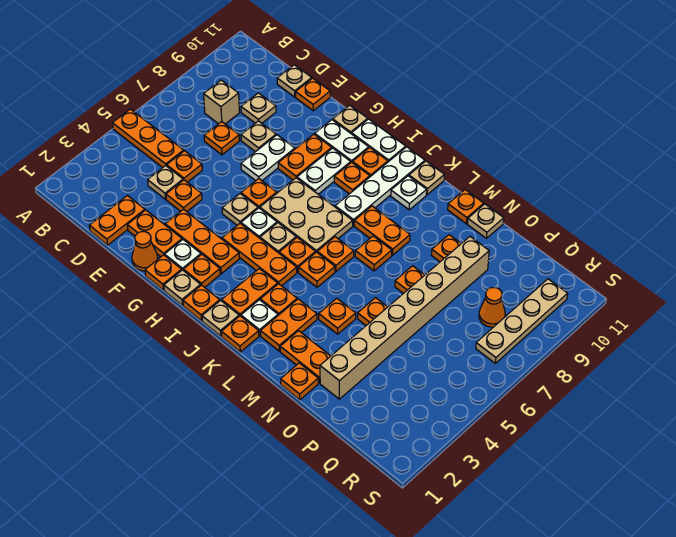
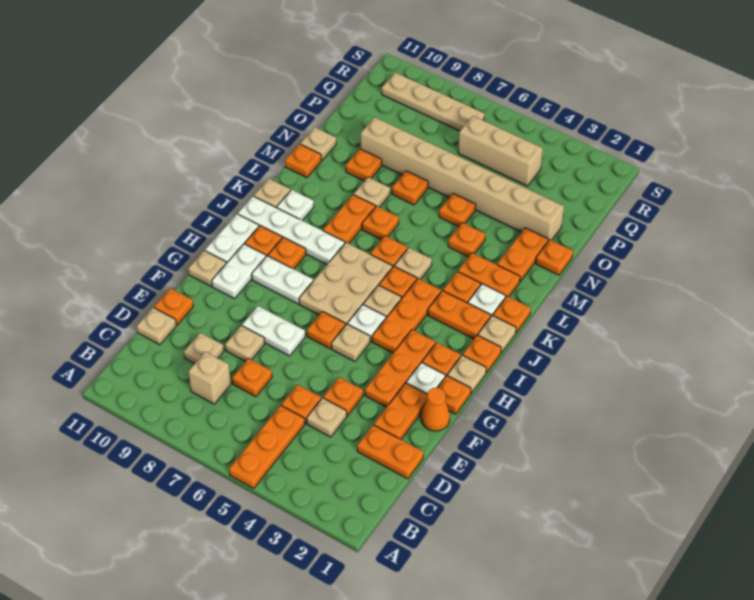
orange 1x2 plate [278,134,332,180] -> none
orange 1x1 plate [299,252,335,287] -> tan 1x1 plate [394,248,432,280]
none -> tan 1x1 plate [354,177,390,207]
none -> tan 1x3 brick [458,116,543,186]
orange 1x1 cone [479,288,505,327] -> none

